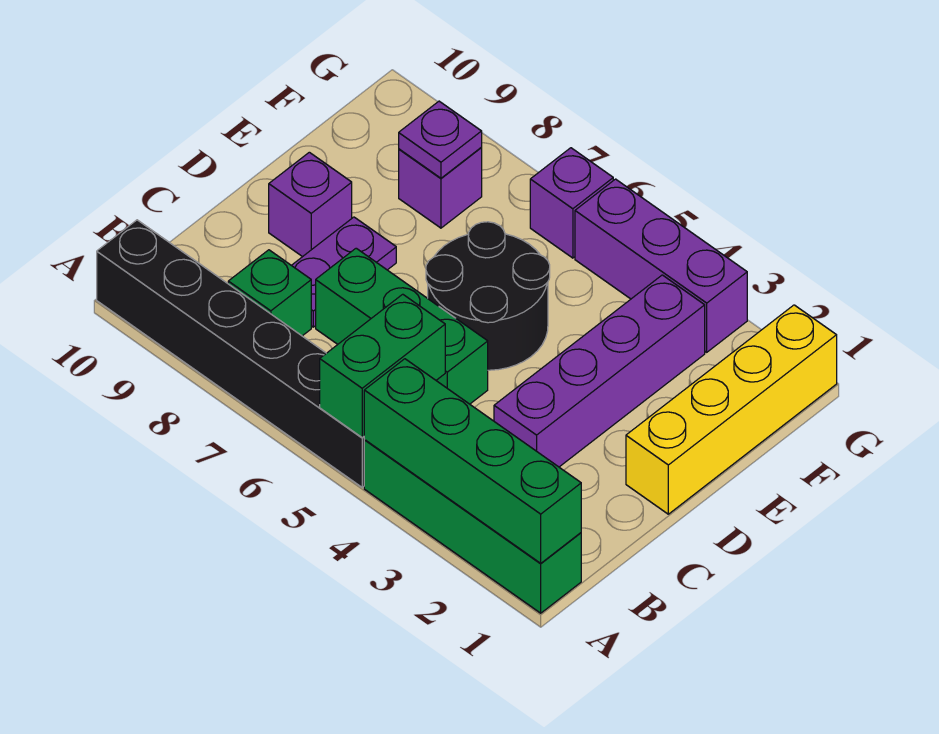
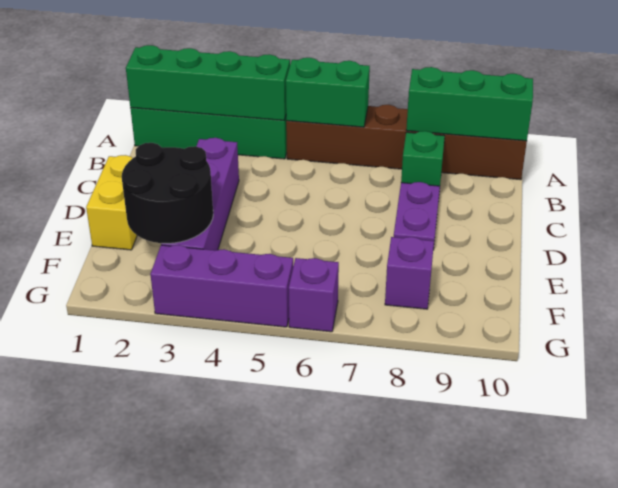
black 1x6 brick [97,220,365,487] -> brown 1x6 brick [286,105,527,180]
green 1x2 brick [320,294,445,437] -> green 1x2 brick turned to [286,58,370,127]
green 1x3 brick [316,248,488,404] -> green 1x3 brick moved to [406,67,533,141]
yellow 1x4 brick [626,305,837,514] -> yellow 1x2 brick [86,155,137,250]
black 2x2 round brick [426,222,550,370] -> black 2x2 round brick moved to [122,143,213,244]
purple 1x1 brick [269,152,352,257] -> none
purple 1x1 plate [399,101,482,178] -> none

